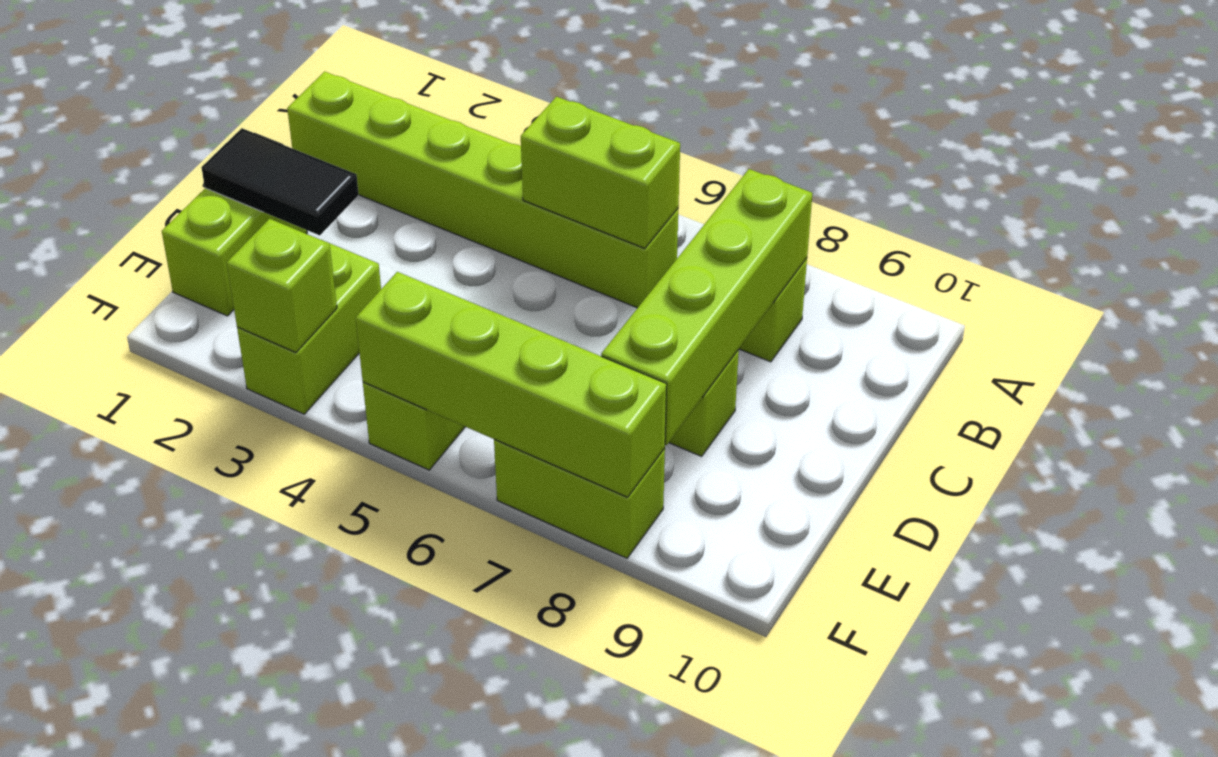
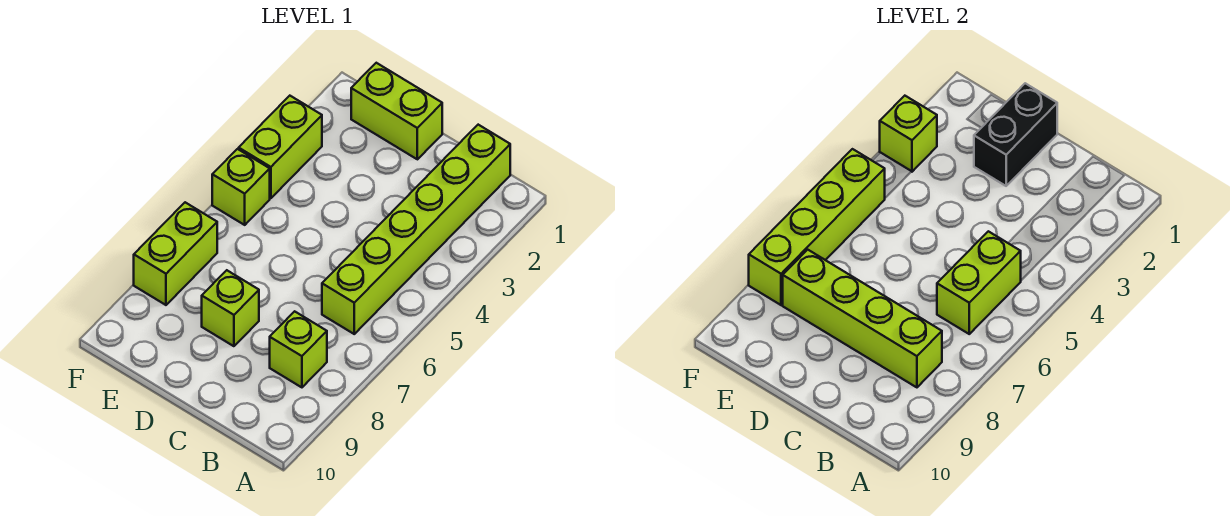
black 1x2 tile [202,128,359,235] -> black 1x2 brick [974,83,1057,186]
lime 1x2 brick [237,242,381,414] -> lime 1x2 brick turned to [239,96,322,198]

